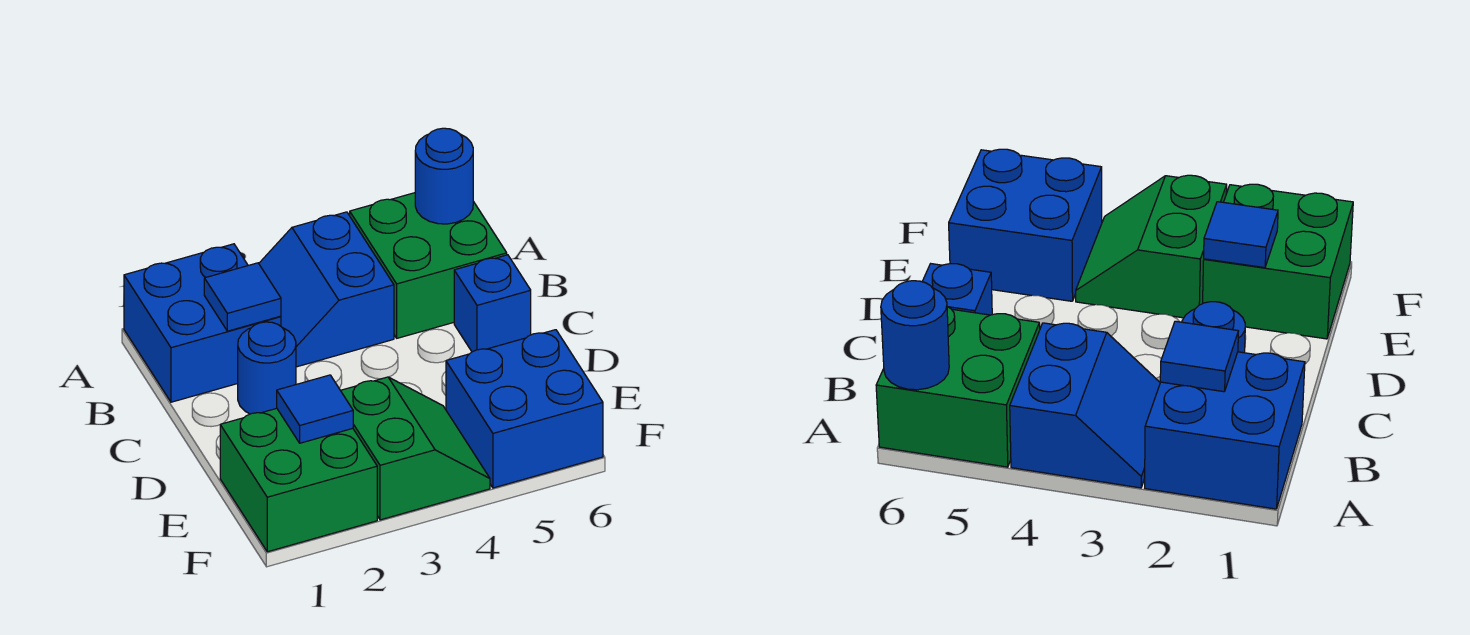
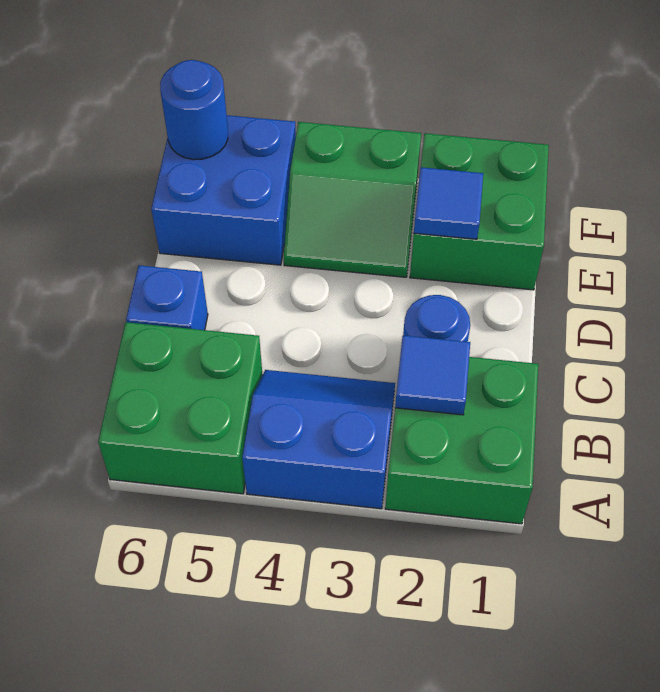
blue 2x2 brick [124,244,281,402] -> green 2x2 brick [385,357,538,524]
blue 2x2 slope [259,212,394,367] -> blue 2x2 slope turned to [242,370,395,509]
blue 1x1 round brick [415,128,473,224] -> blue 1x1 round brick moved to [160,60,228,160]
green 2x2 slope [341,377,490,520] -> green 2x2 slope turned to [284,122,421,277]

